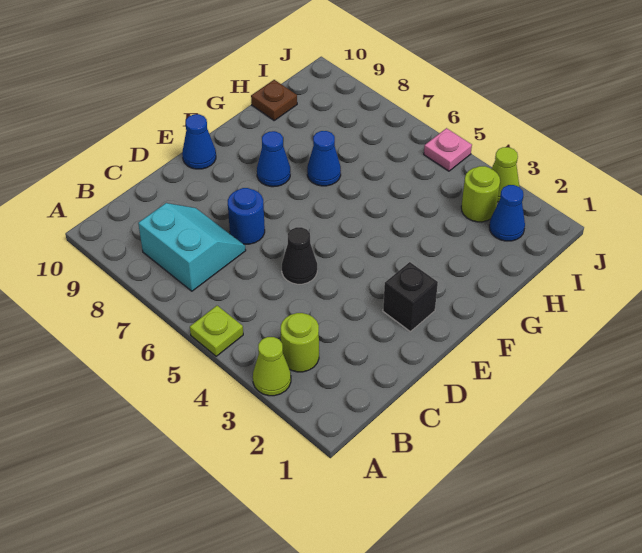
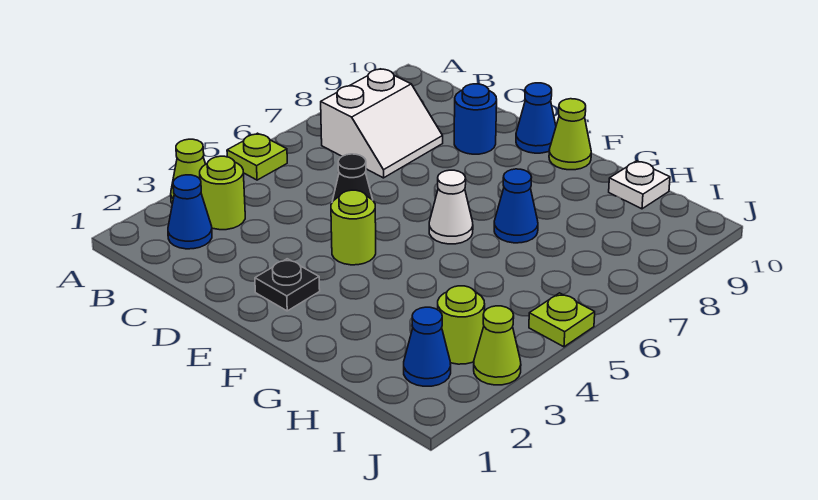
cyan 2x2 slope [138,203,246,291] -> white 2x2 slope [321,69,443,178]
blue 1x1 round brick [228,188,265,244] -> blue 1x1 round brick moved to [454,84,497,154]
black 1x1 brick [383,262,438,332] -> black 1x1 plate [255,259,320,311]
none -> lime 1x1 round brick [331,190,376,265]
none -> white 1x1 cone [429,170,473,244]
blue 1x1 cone [257,131,290,187] -> blue 1x1 cone moved to [168,175,212,249]
none -> lime 1x1 cone [549,99,591,170]
brown 1x1 plate [251,80,297,120] -> white 1x1 plate [609,161,670,209]
pink 1x1 plate [424,128,472,171] -> lime 1x1 plate [529,293,595,347]

